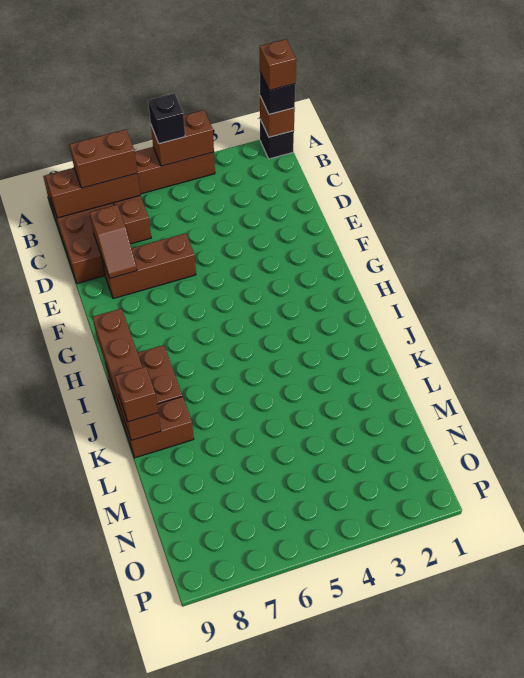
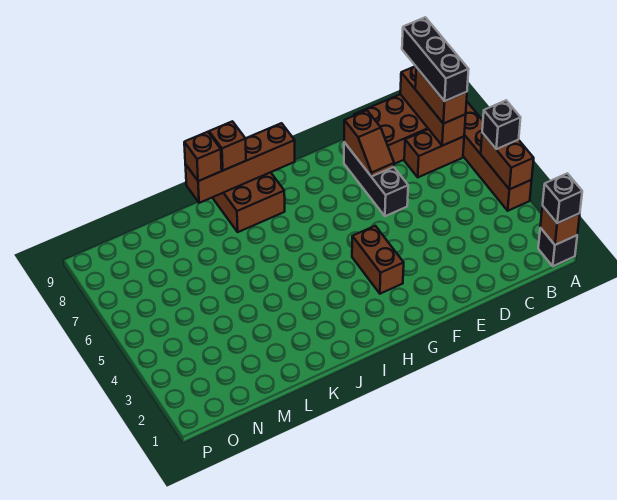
brown 1x1 brick [260,39,296,90] -> brown 1x1 brick moved to [209,121,246,170]
none -> black 1x3 brick [402,17,469,101]
brown 1x2 slope [90,205,137,279] -> brown 1x2 slope turned to [344,110,394,177]
brown 1x3 brick [102,233,196,299] -> black 1x3 brick [344,142,408,216]
brown 1x2 brick [123,397,194,458] -> brown 1x2 brick moved to [352,226,404,294]

